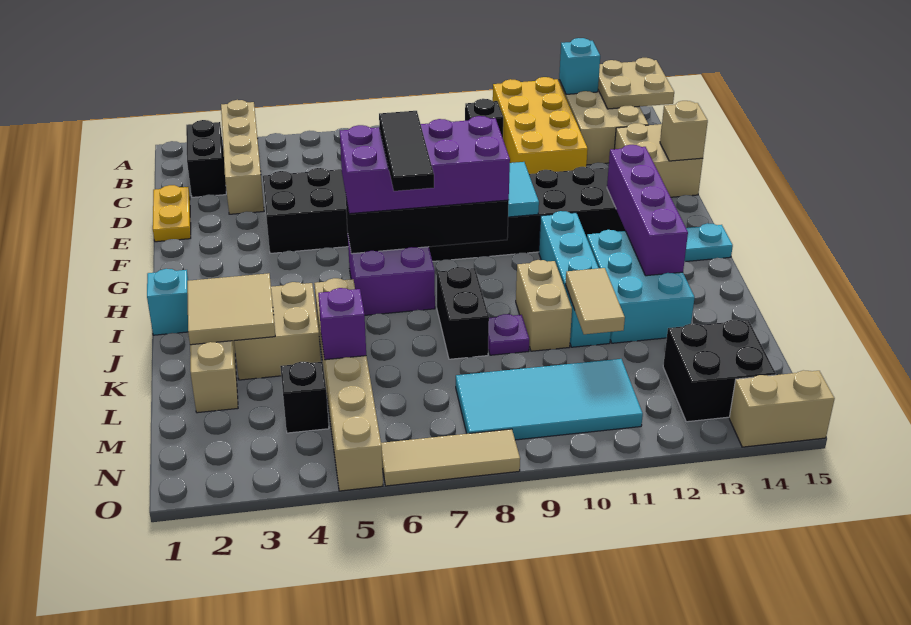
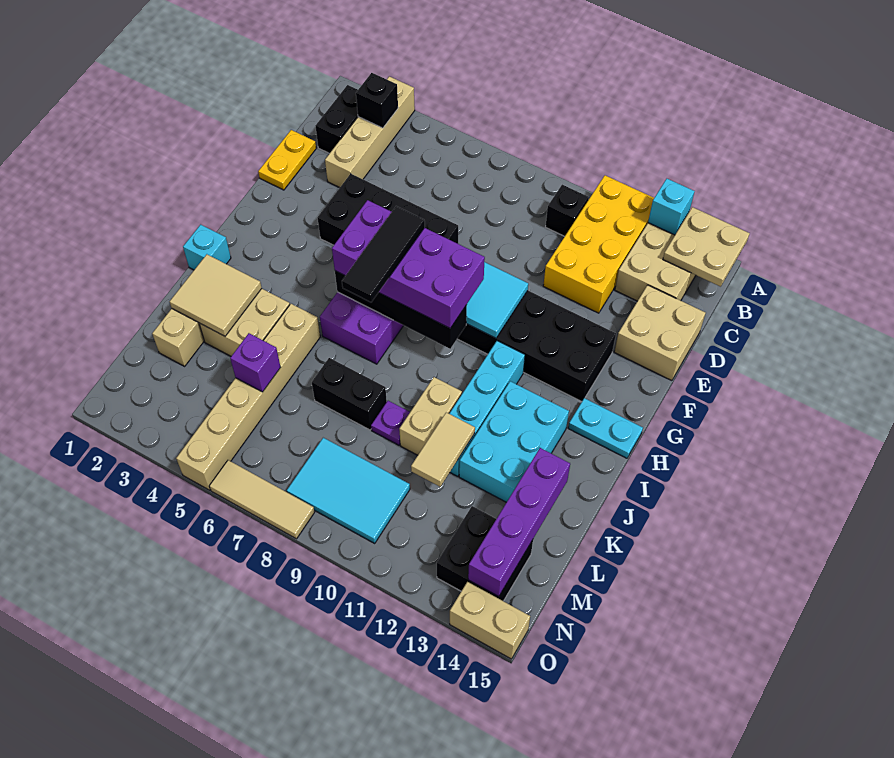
tan 1x1 brick [660,101,708,161] -> none
purple 1x4 brick [607,145,688,276] -> purple 1x4 brick moved to [468,448,570,597]
black 1x2 brick [437,267,489,359] -> black 1x2 brick turned to [312,358,387,430]
black 1x1 brick [280,362,329,433] -> black 1x1 brick moved to [356,73,398,128]
cyan 2x4 tile [456,359,643,440] -> cyan 2x3 tile [287,438,410,543]

